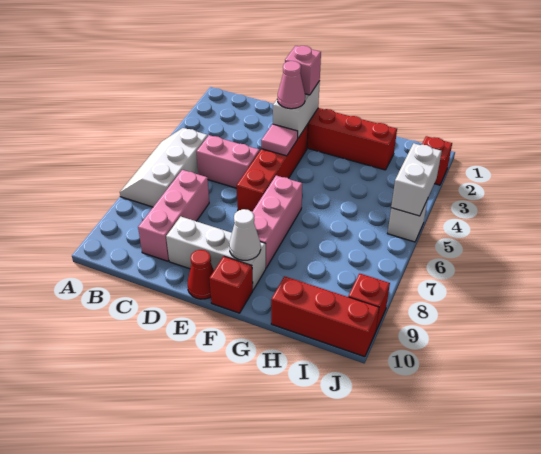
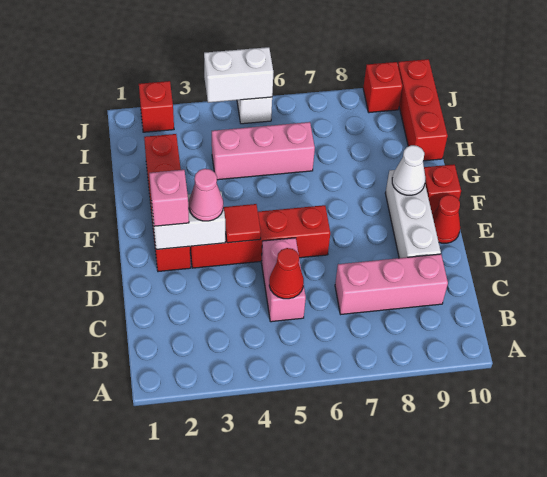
white 2x3 slope [120,128,208,207] -> none
none -> red 1x1 cone [269,248,304,299]
pink 1x1 tile [261,124,298,156] -> red 1x1 tile [224,204,261,243]
pink 1x3 brick [253,176,302,268] -> pink 1x3 brick moved to [212,122,315,180]

